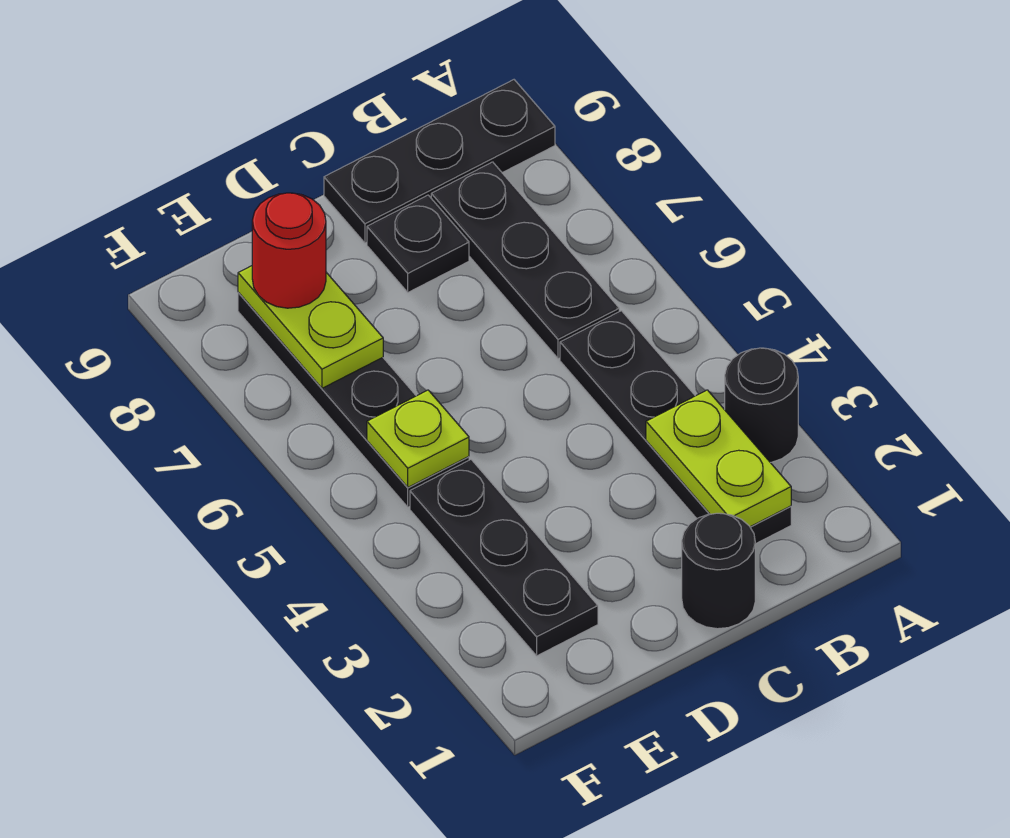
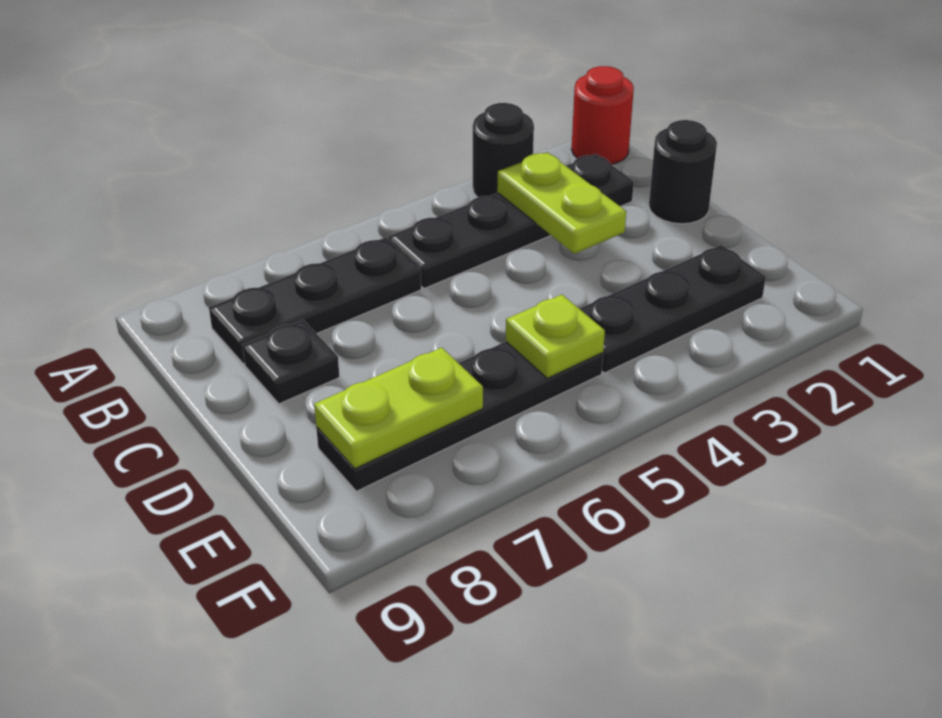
black 1x3 plate [324,80,555,243] -> none
lime 1x2 plate [646,390,791,527] -> lime 1x2 plate turned to [497,152,626,254]
red 1x1 round brick [252,193,326,308] -> red 1x1 round brick moved to [572,66,634,165]

